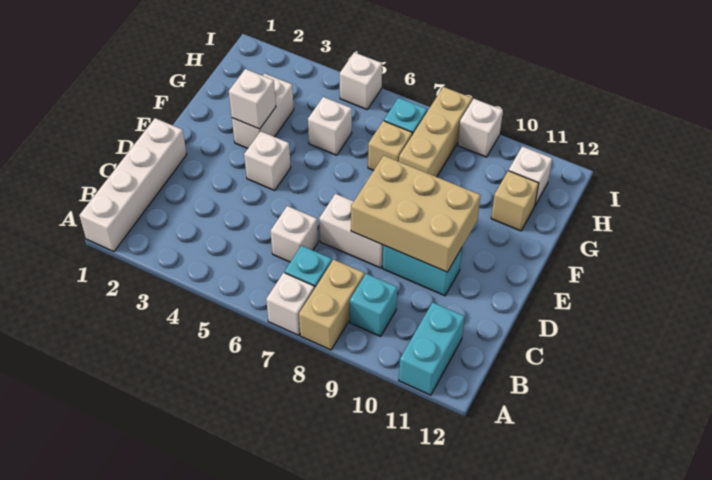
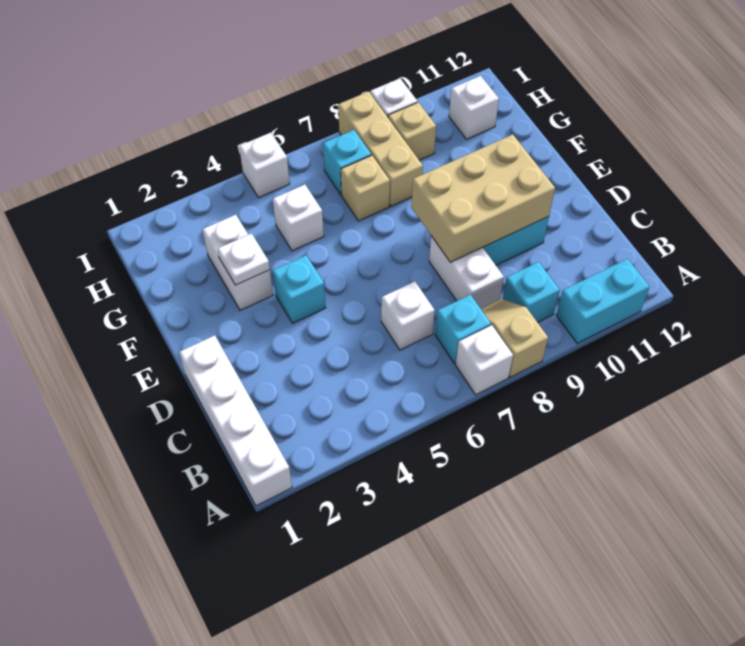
tan 1x2 brick [299,260,364,350] -> tan 1x2 slope [481,299,548,377]
cyan 1x2 brick [399,302,465,395] -> cyan 1x2 brick turned to [556,259,650,343]
white 1x2 brick [319,194,383,268] -> white 1x2 brick turned to [429,236,504,309]
white 1x1 brick [244,131,291,191] -> cyan 1x1 brick [273,255,326,323]
white 1x1 brick [229,69,276,129] -> white 1x1 plate [217,233,270,285]
tan 1x1 brick [491,171,539,231] -> tan 1x1 brick moved to [388,102,436,160]

